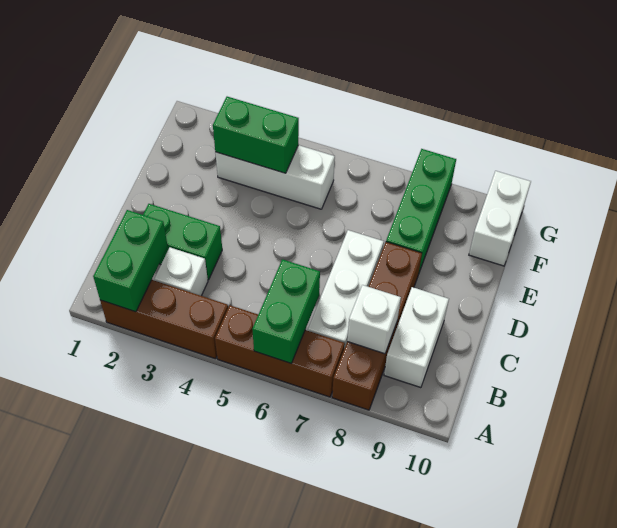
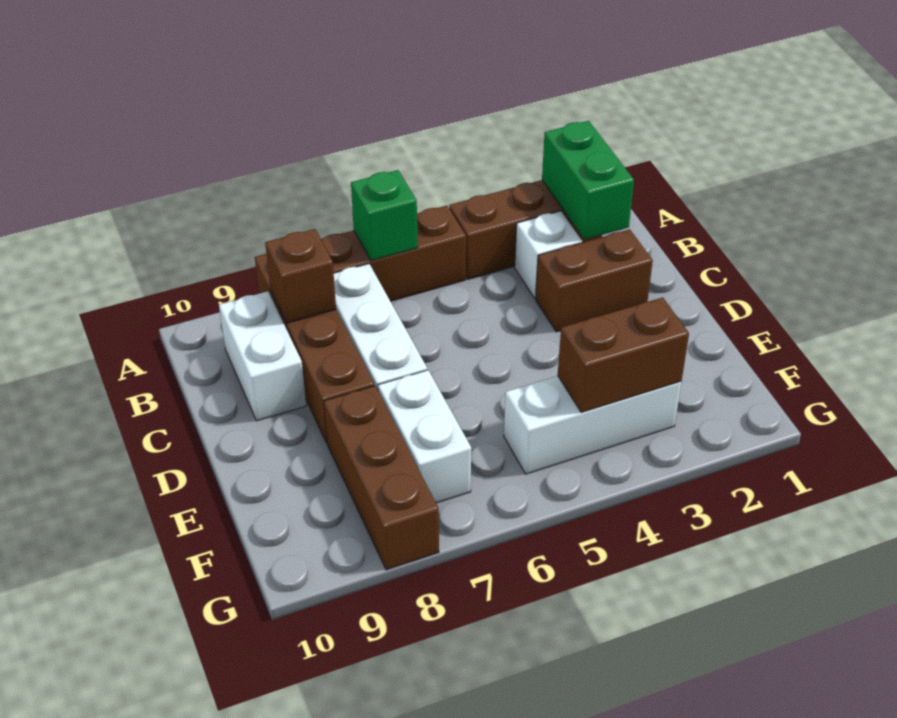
green 1x2 brick [252,259,320,363] -> green 1x1 brick [351,170,418,261]
white 1x1 brick [347,285,401,354] -> brown 1x1 brick [265,229,336,323]
green 1x2 brick [143,204,222,280] -> brown 1x2 brick [536,229,653,332]
green 1x3 brick [386,149,456,272] -> brown 1x3 brick [324,386,439,570]
green 1x2 brick [213,97,299,173] -> brown 1x2 brick [558,297,689,412]
white 1x2 brick [469,171,531,266] -> white 1x2 brick moved to [378,370,471,503]

